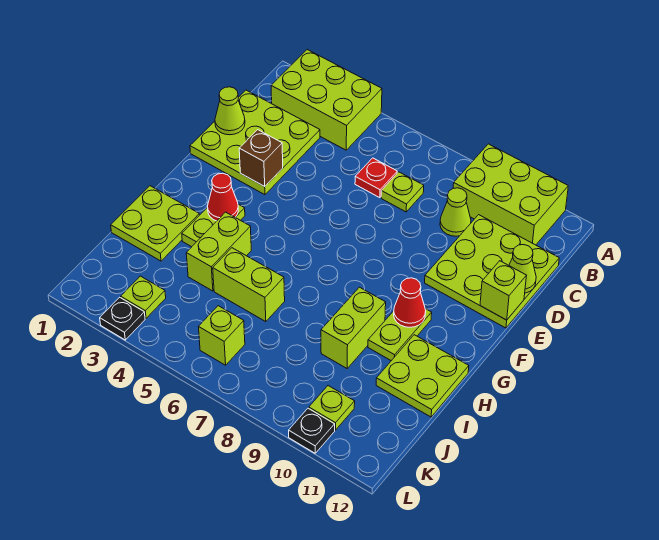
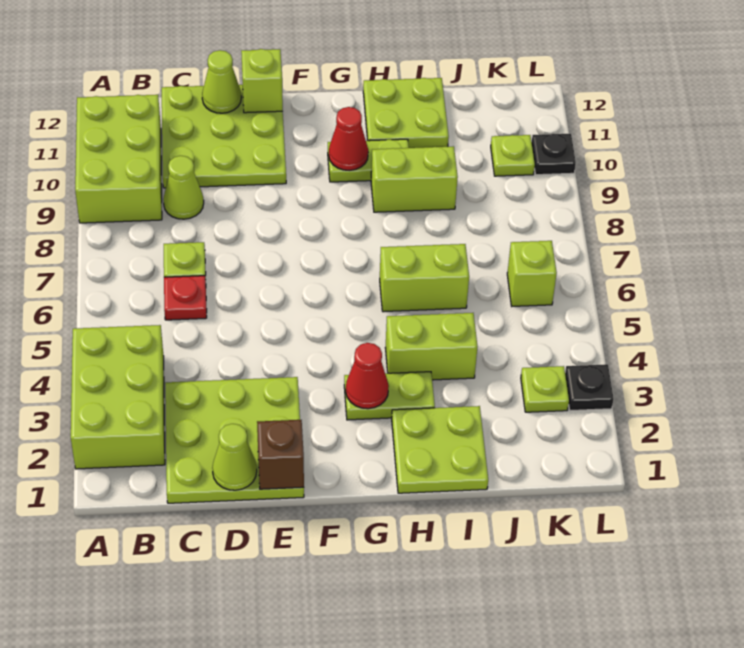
brown 1x1 brick [239,130,283,187] -> brown 1x1 brick moved to [257,420,304,489]
lime 1x2 brick [213,248,285,322] -> lime 1x2 brick turned to [380,244,469,312]

